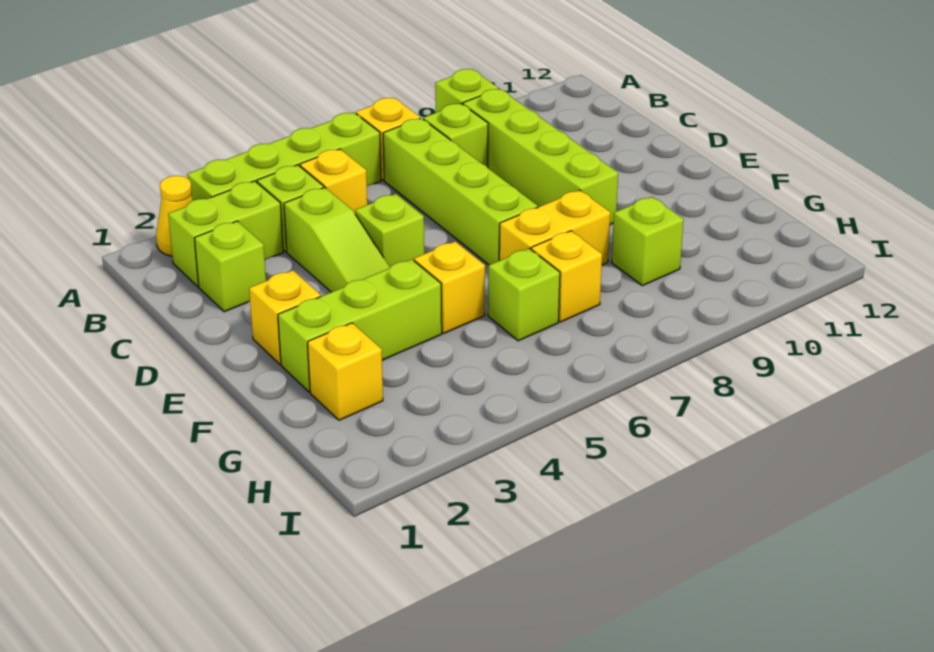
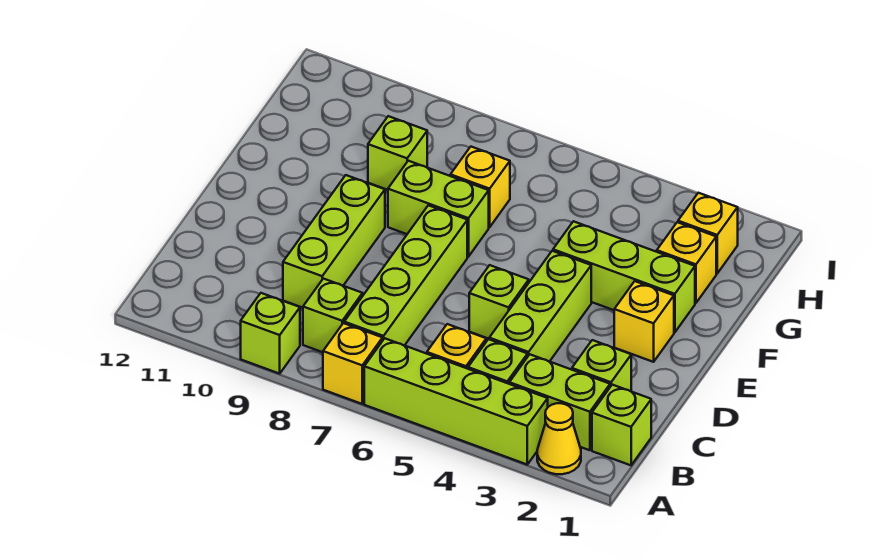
lime 1x4 brick [463,89,618,224] -> lime 1x3 brick [283,175,385,308]
lime 1x3 slope [284,188,390,292] -> lime 1x3 brick [489,251,591,362]
yellow 1x1 brick [414,241,485,333] -> yellow 1x1 brick moved to [678,193,738,273]
yellow 1x2 brick [499,190,610,265] -> lime 1x2 brick [388,161,489,257]
lime 1x1 brick [488,248,560,341] -> lime 1x1 brick moved to [592,385,651,465]

